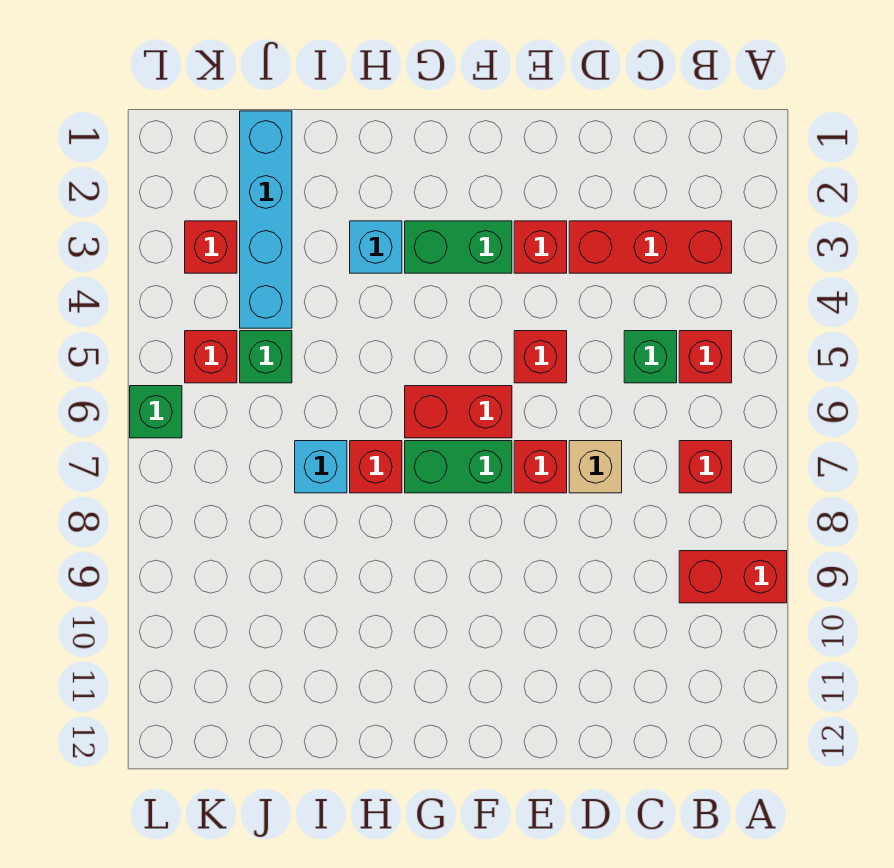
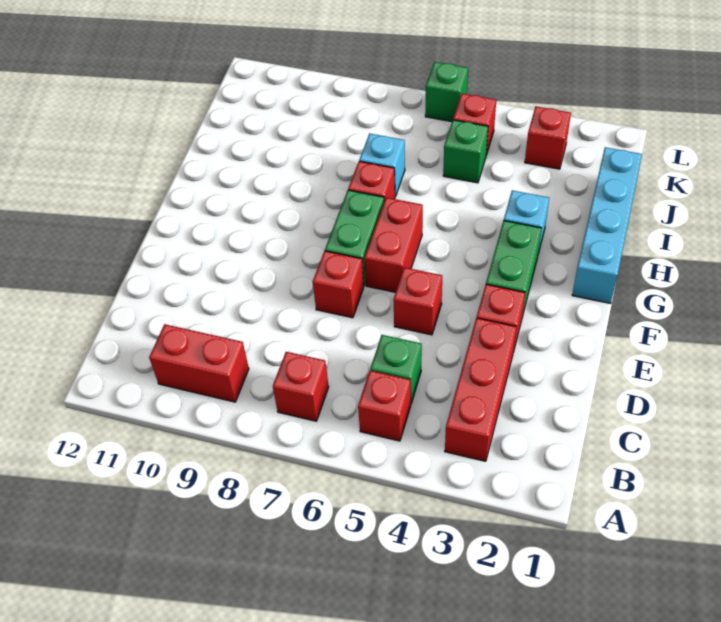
red 1x2 brick [679,551,787,603] -> red 1x2 brick turned to [149,324,249,402]
tan 1x1 brick [569,441,622,493] -> none
cyan 1x4 brick [240,111,292,328] -> cyan 1x4 brick turned to [572,147,642,303]

